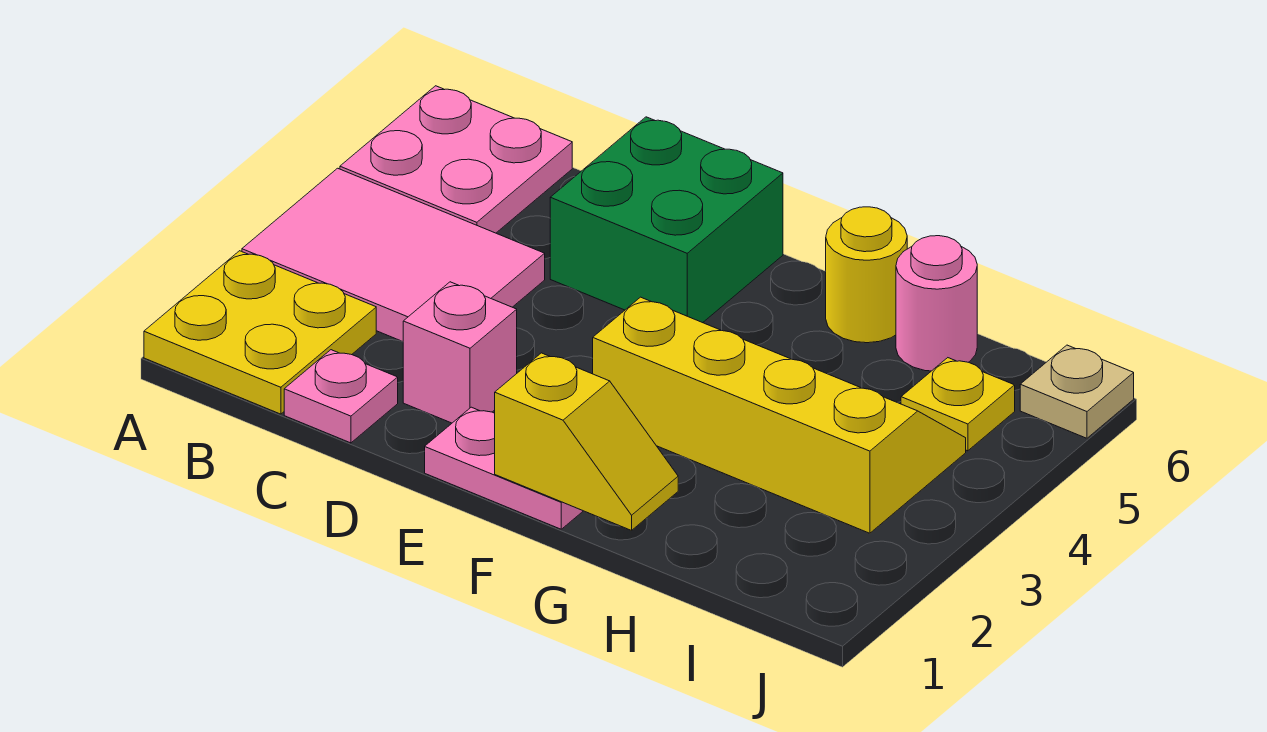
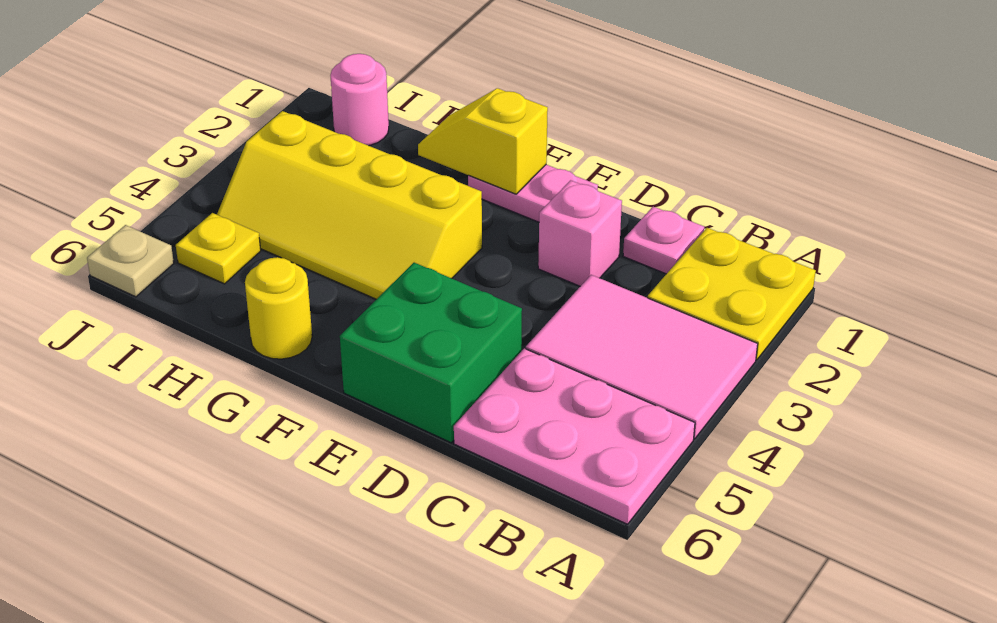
pink 2x2 plate [340,86,572,233] -> pink 2x3 plate [454,348,695,524]
pink 1x1 round brick [896,236,977,371] -> pink 1x1 round brick moved to [330,54,389,146]

